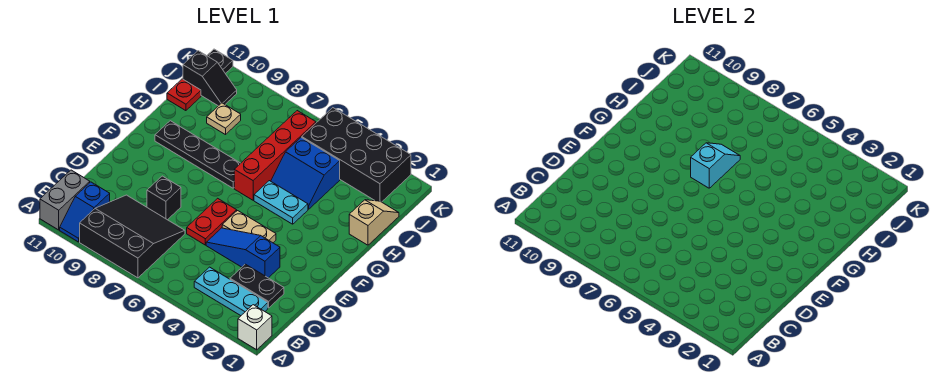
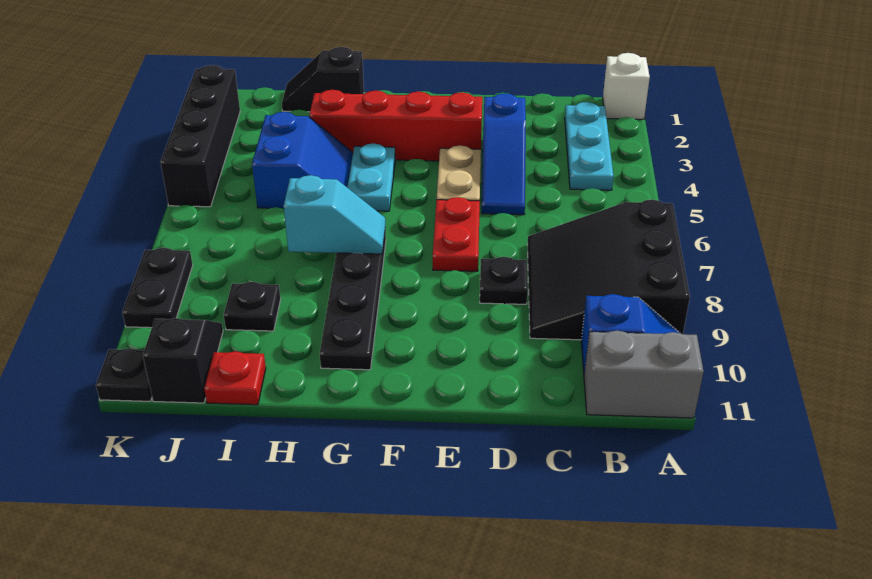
black 1x2 plate [230,264,284,308] -> black 1x2 plate moved to [122,248,193,328]
red 1x2 plate [187,198,237,245] -> red 1x2 plate turned to [432,197,480,271]
black 1x1 brick [147,176,181,220] -> black 1x1 plate [480,257,528,304]
red 1x4 brick [234,111,316,200] -> red 1x4 brick moved to [309,90,482,161]
cyan 1x2 slope [691,143,740,188] -> cyan 1x2 slope turned to [284,175,385,254]
tan 1x2 slope [349,200,399,245] -> black 1x2 slope [282,47,364,112]
tan 1x1 plate [207,103,241,135] -> black 1x1 plate [224,282,281,331]
black 2x4 brick [302,108,411,202] -> black 1x4 brick [161,65,240,207]

